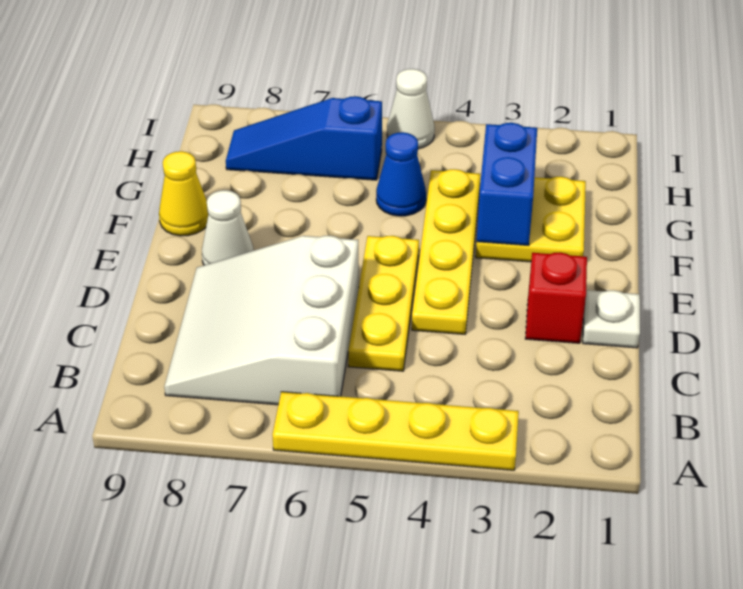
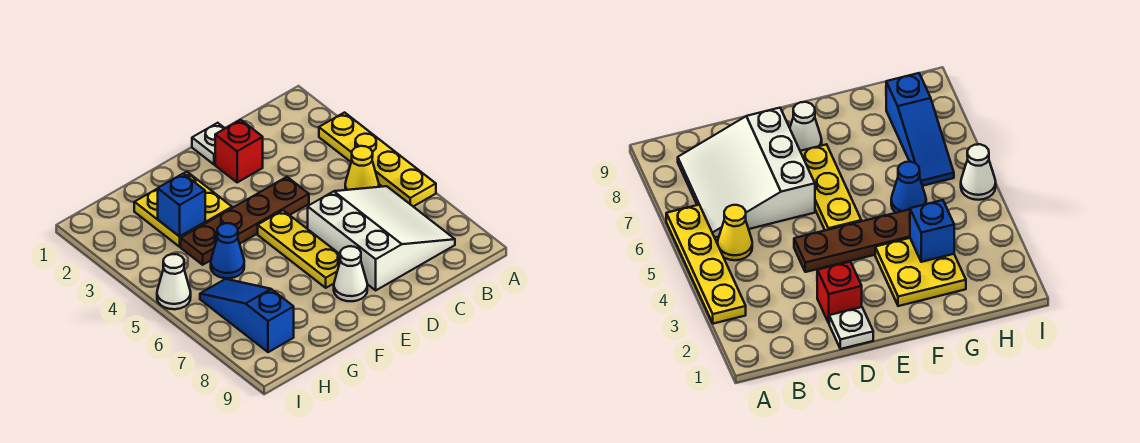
white 3x3 slope [164,236,359,405] -> white 3x3 slope turned to [308,186,455,290]
yellow 1x3 plate [348,236,419,371] -> yellow 1x3 plate turned to [258,210,340,288]
yellow 1x4 plate [412,169,480,334] -> brown 1x4 plate [181,177,309,265]
blue 1x2 brick [477,123,537,245] -> blue 1x1 brick [158,174,205,236]
yellow 1x1 cone [159,151,208,236] -> yellow 1x1 cone moved to [345,146,379,190]
blue 1x3 slope [226,96,382,180] -> blue 1x3 slope turned to [200,279,294,352]

